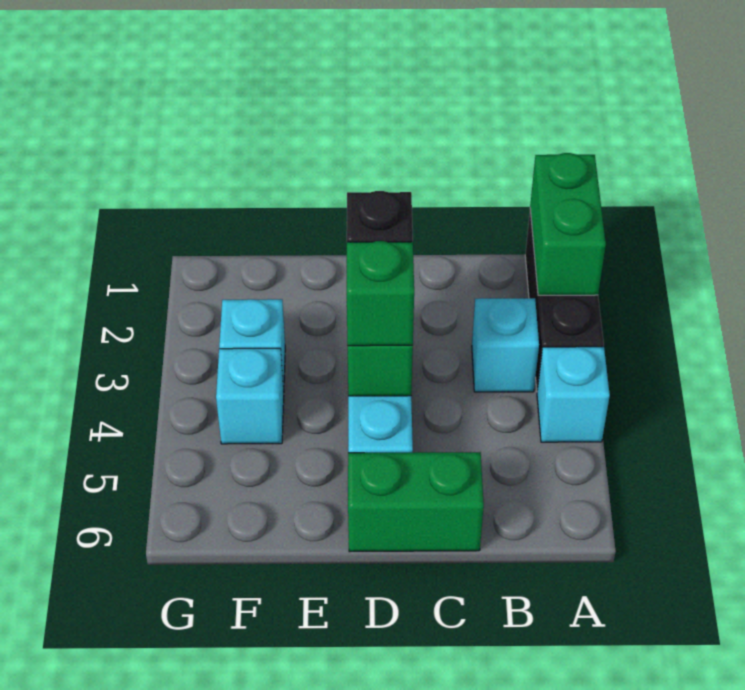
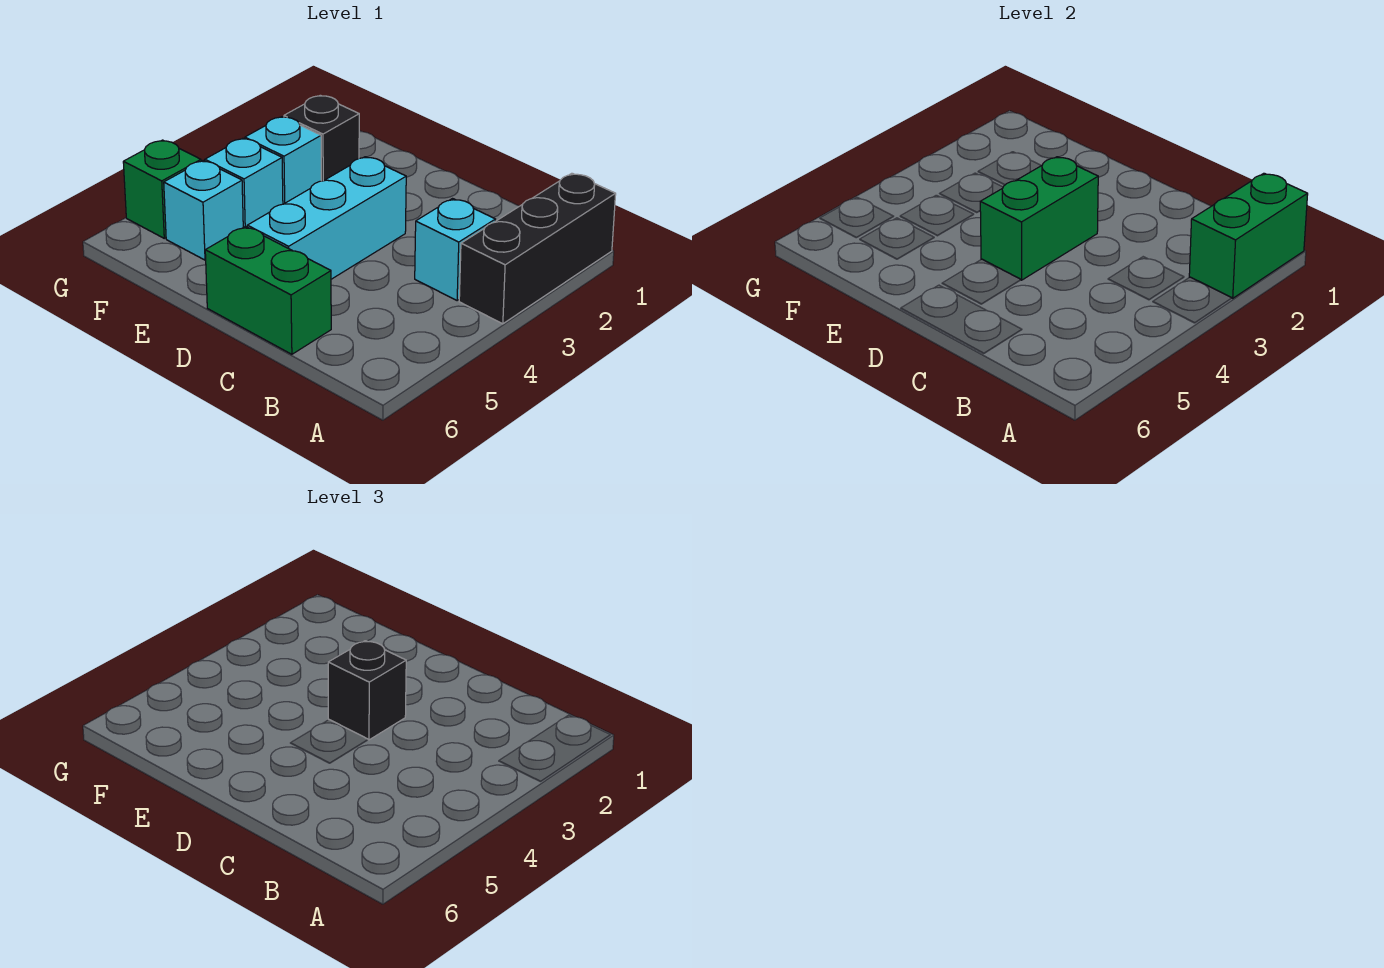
cyan 1x1 brick [537,347,610,442] -> cyan 1x1 brick moved to [164,161,243,260]
green 1x1 brick [347,241,414,346] -> green 1x1 brick moved to [123,140,201,238]
none -> black 1x1 brick [284,95,359,181]

